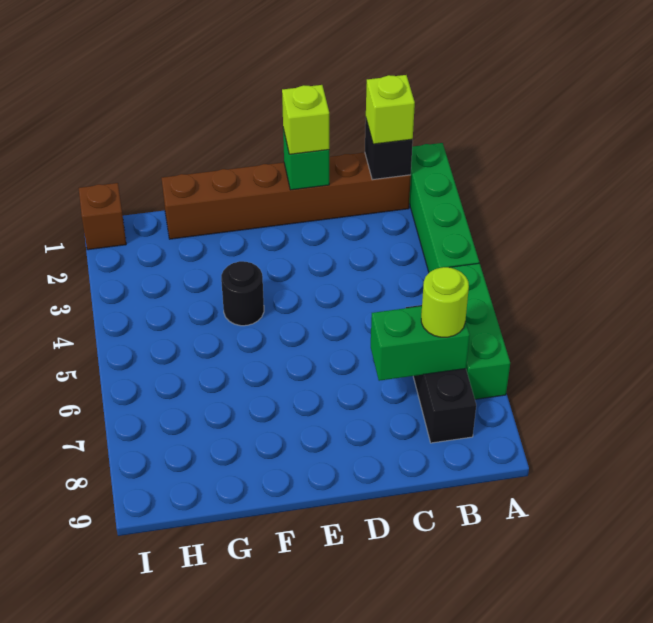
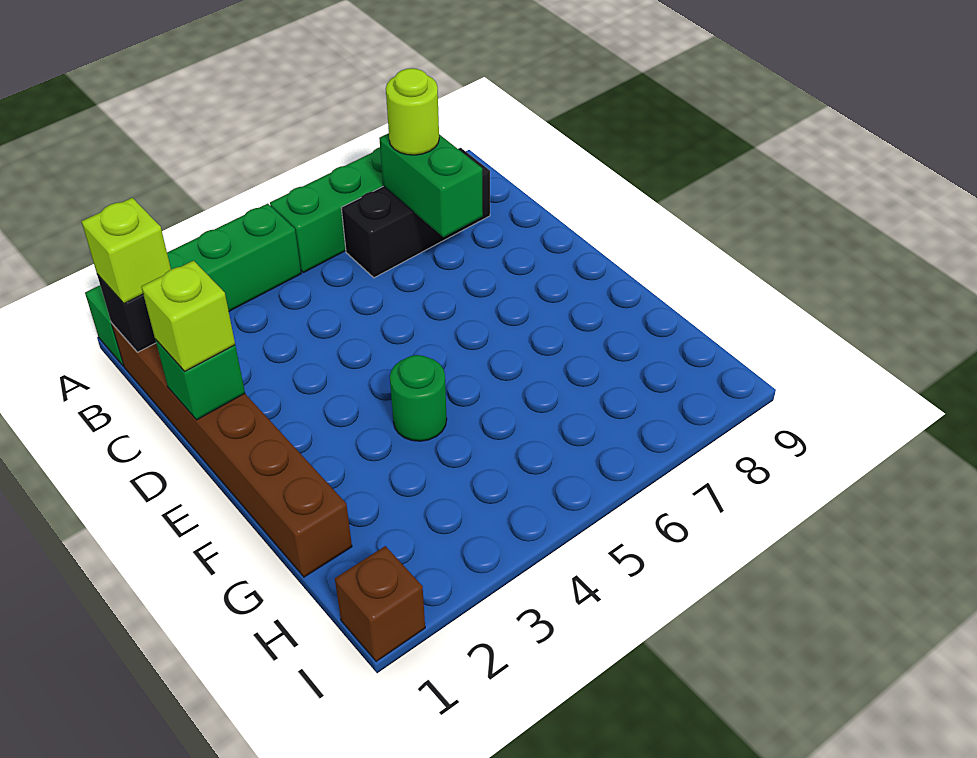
black 1x1 round brick [221,261,264,326] -> green 1x1 round brick [390,355,447,441]

